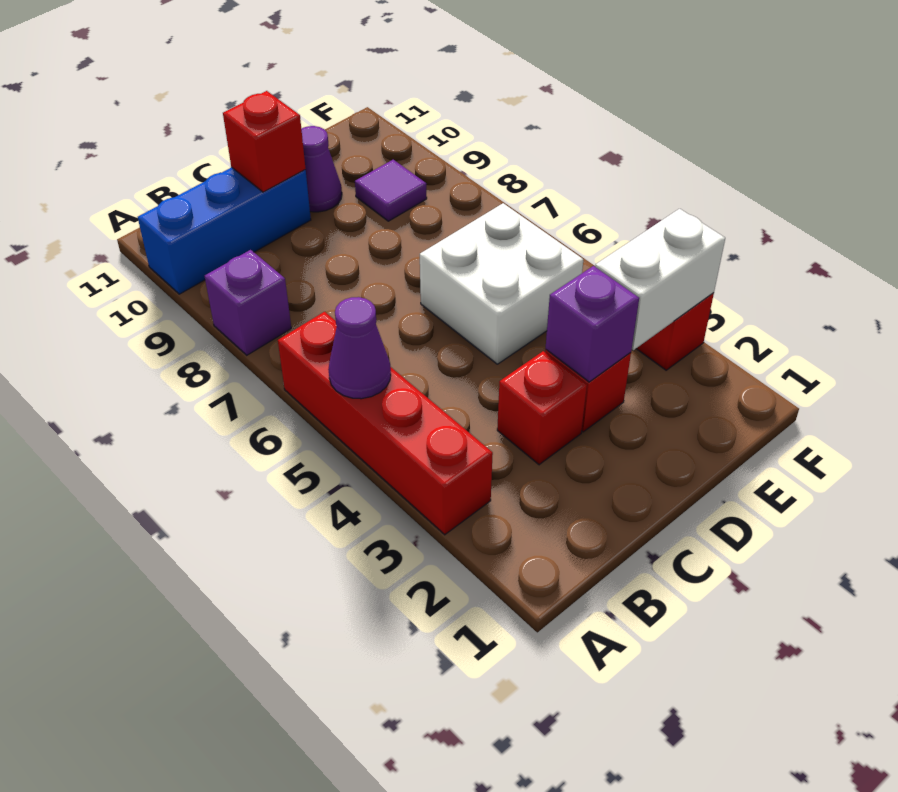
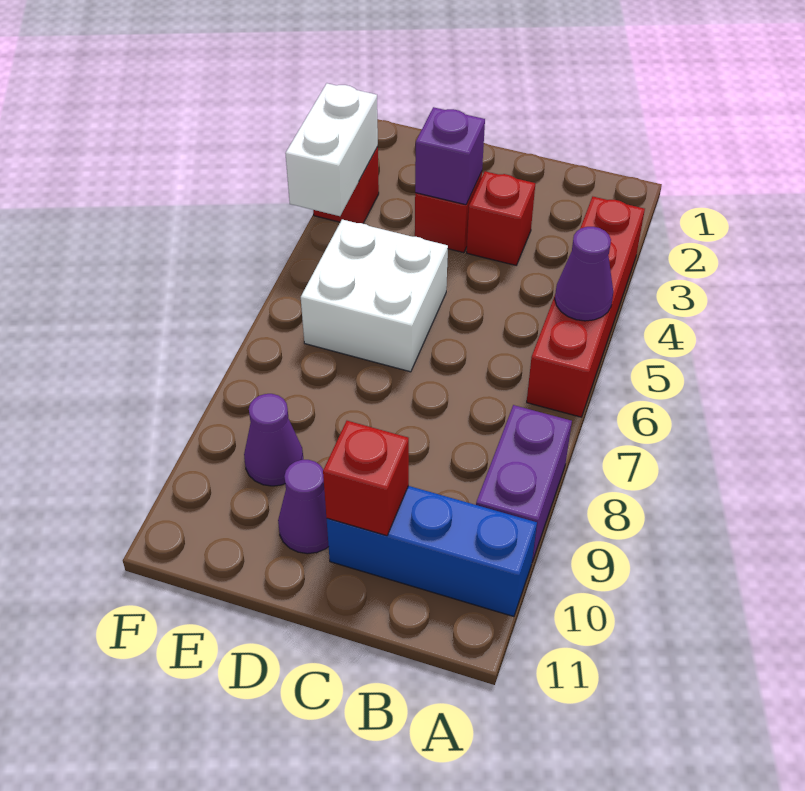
purple 1x1 brick [205,250,291,355] -> purple 1x2 brick [476,405,572,562]
white 1x2 brick [595,209,725,350] -> white 1x2 brick turned to [285,83,378,216]
purple 1x1 tile [355,160,427,221] -> purple 1x1 cone [244,394,303,486]

